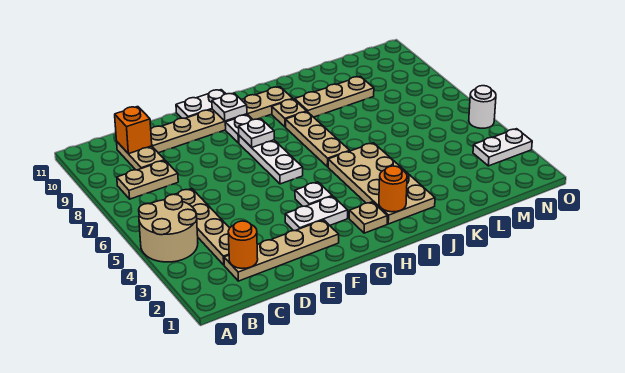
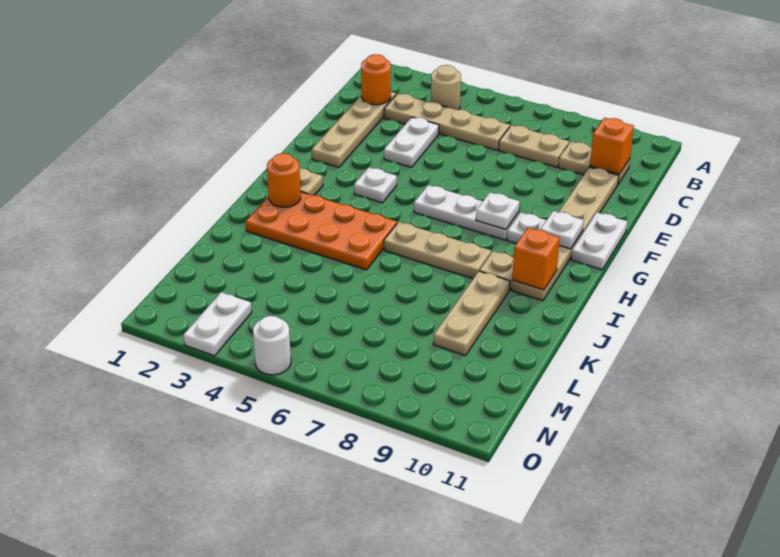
tan 2x2 round brick [139,194,198,262] -> tan 1x1 round brick [431,65,461,110]
tan 1x2 plate [117,161,178,199] -> tan 1x2 plate turned to [499,125,569,167]
white 1x2 plate [285,196,348,231] -> white 1x2 plate moved to [384,117,439,167]
tan 2x4 plate [328,143,435,224] -> orange 2x4 plate [246,192,397,270]
none -> orange 1x1 brick [512,228,560,290]

